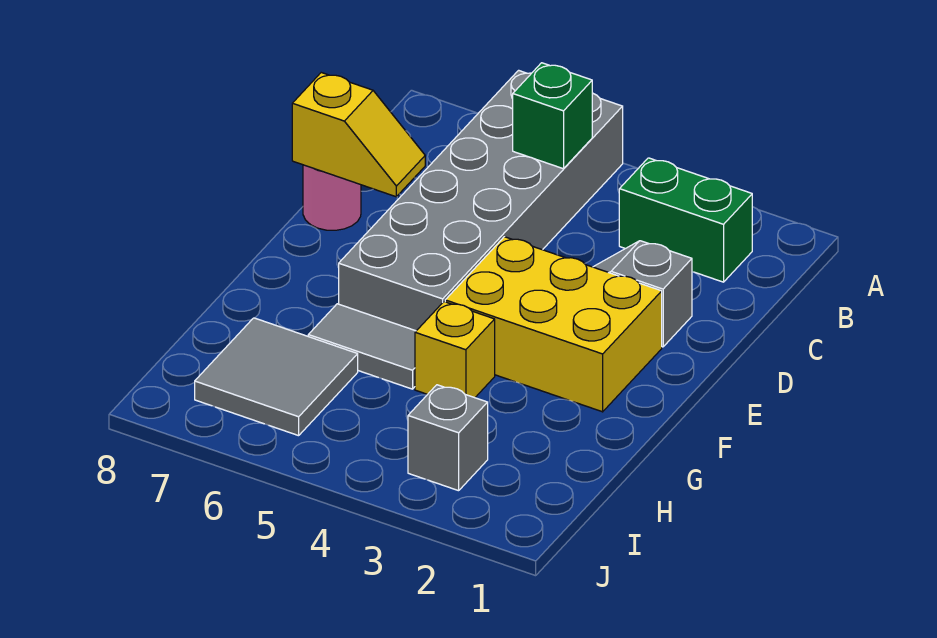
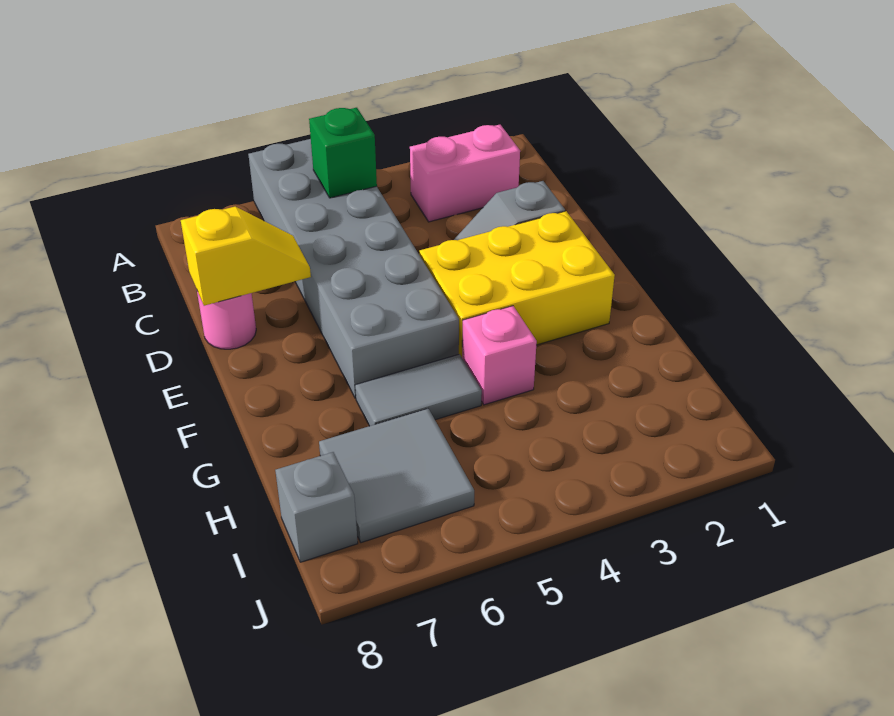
green 1x2 brick [619,158,752,282] -> pink 1x2 brick [410,125,520,222]
yellow 1x1 brick [415,302,495,398] -> pink 1x1 brick [462,306,537,405]
grey 1x1 brick [408,385,488,491] -> grey 1x1 brick moved to [275,452,358,562]

